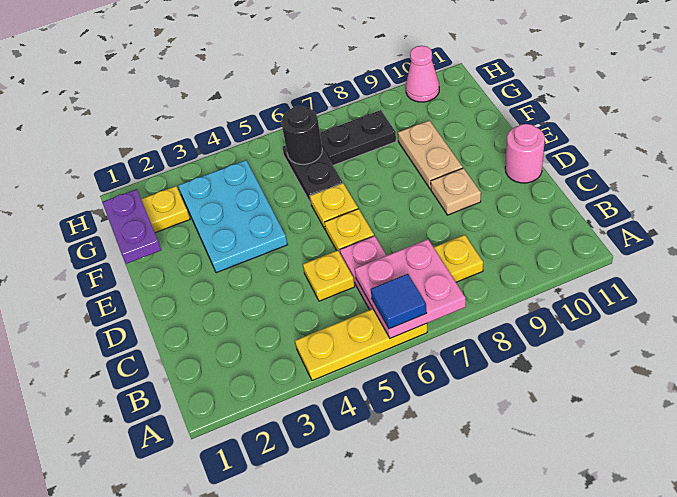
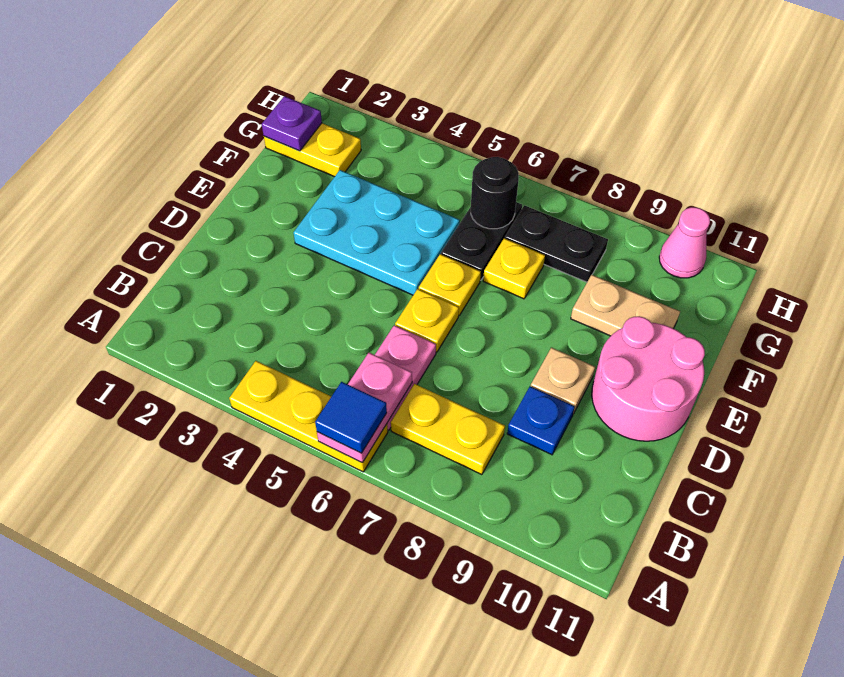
pink 2x2 plate [355,239,466,338] -> pink 1x2 plate [317,353,412,463]
yellow 1x1 plate [303,250,355,301] -> yellow 1x1 plate moved to [483,238,545,299]
none -> blue 1x1 plate [507,386,575,455]
pink 1x1 round brick [505,124,545,183] -> pink 2x2 round brick [592,316,705,441]
cyan 2x3 plate [178,160,288,273] -> cyan 2x3 plate turned to [294,170,460,295]
tan 1x2 plate [398,120,463,189] -> tan 1x2 plate turned to [571,275,680,336]
purple 1x2 plate [102,189,161,264] -> purple 1x1 plate [262,96,322,151]

